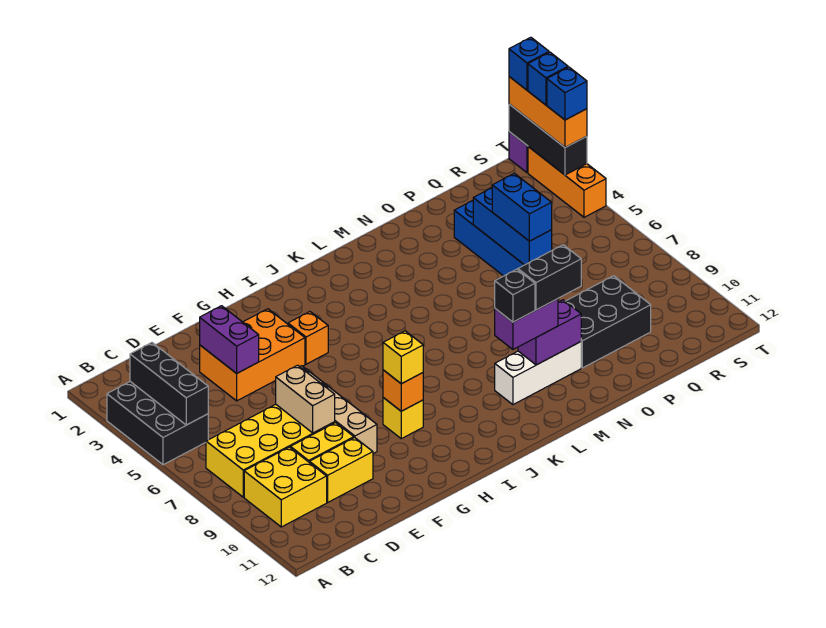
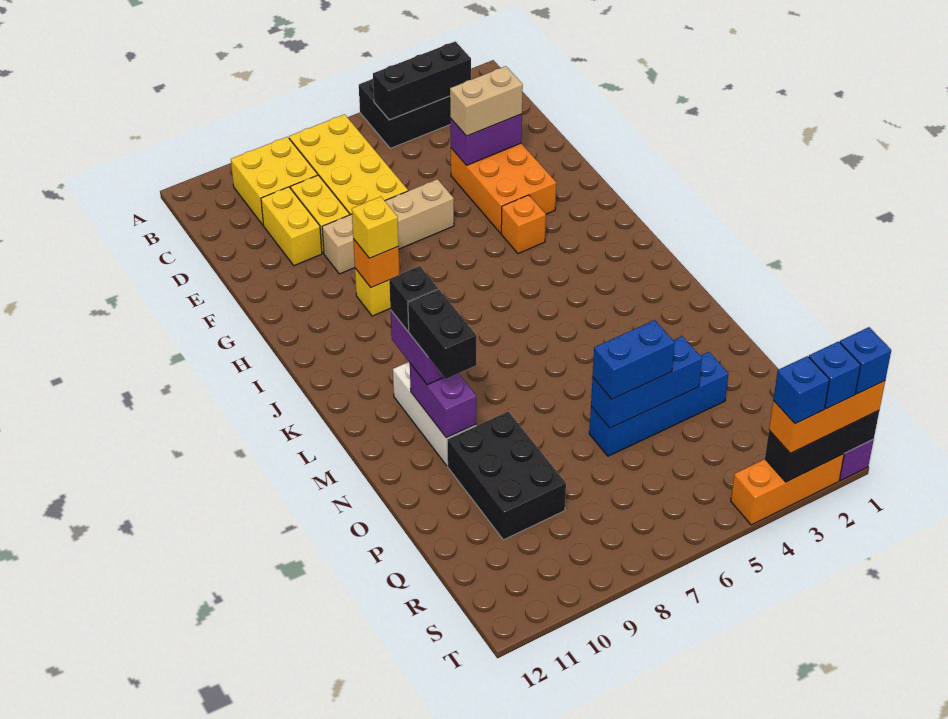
tan 1x2 brick [276,365,335,433] -> tan 1x2 brick moved to [450,66,523,136]

